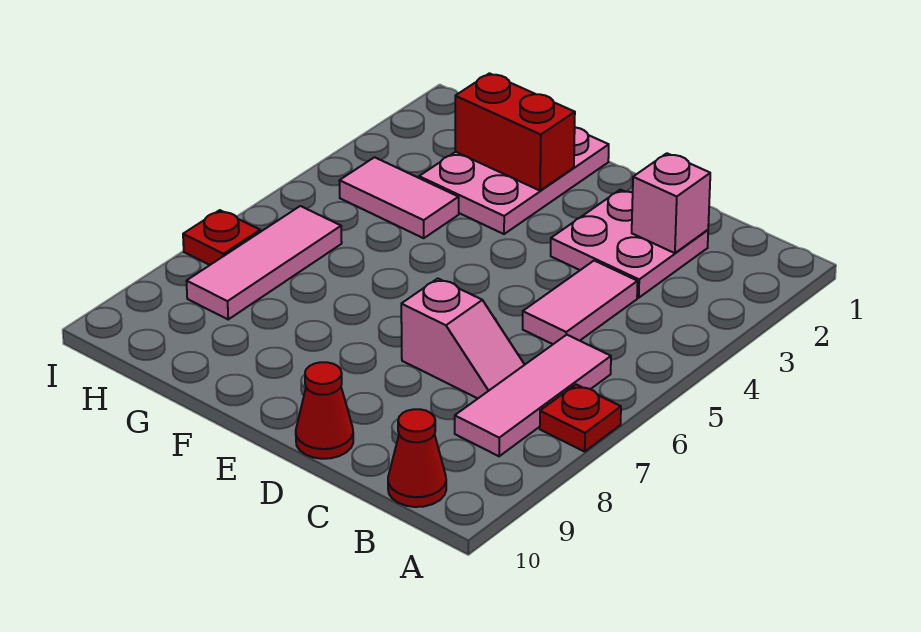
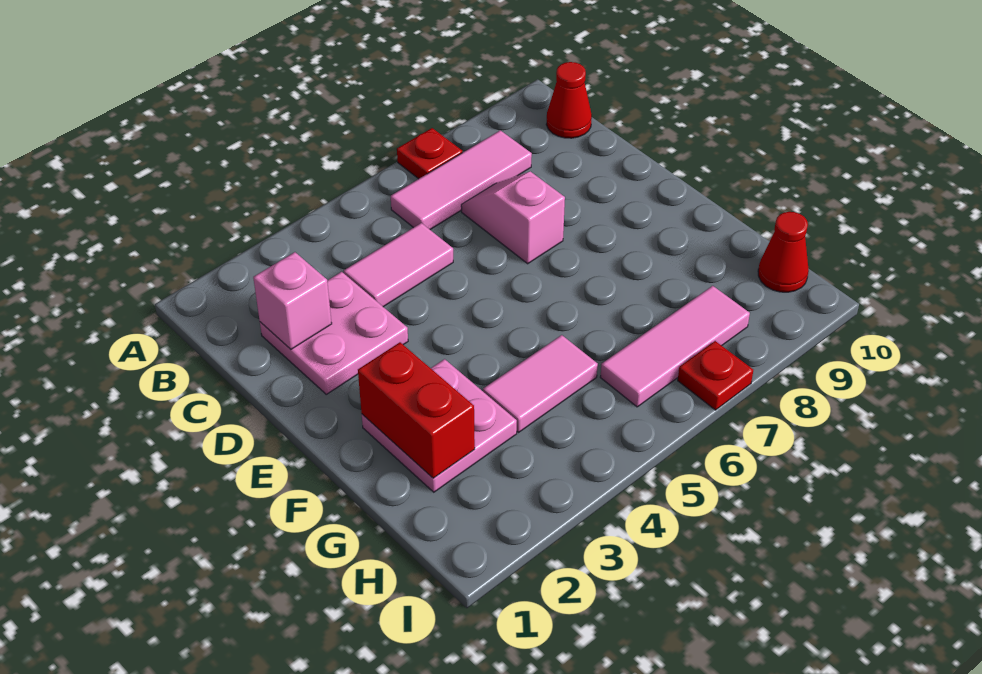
red 1x1 cone [296,362,353,459] -> red 1x1 cone moved to [758,212,809,292]
pink 2x3 plate [419,127,609,234] -> pink 2x2 plate [362,359,517,492]
pink 1x2 tile [339,157,459,238] -> pink 1x2 tile turned to [483,335,598,432]

